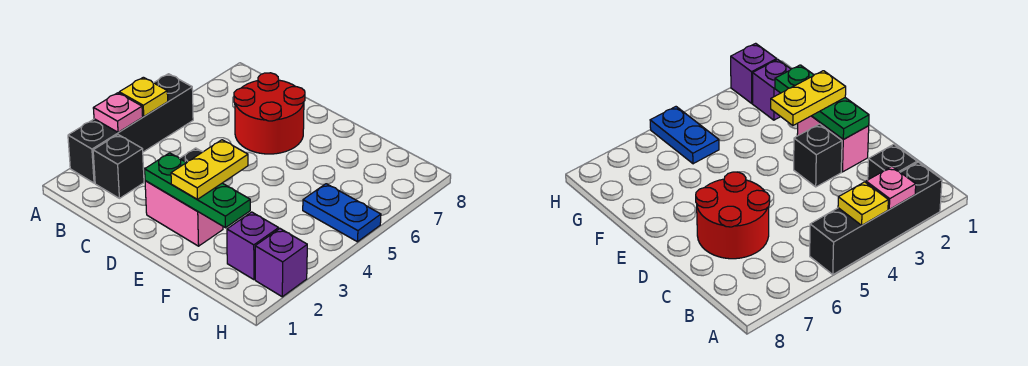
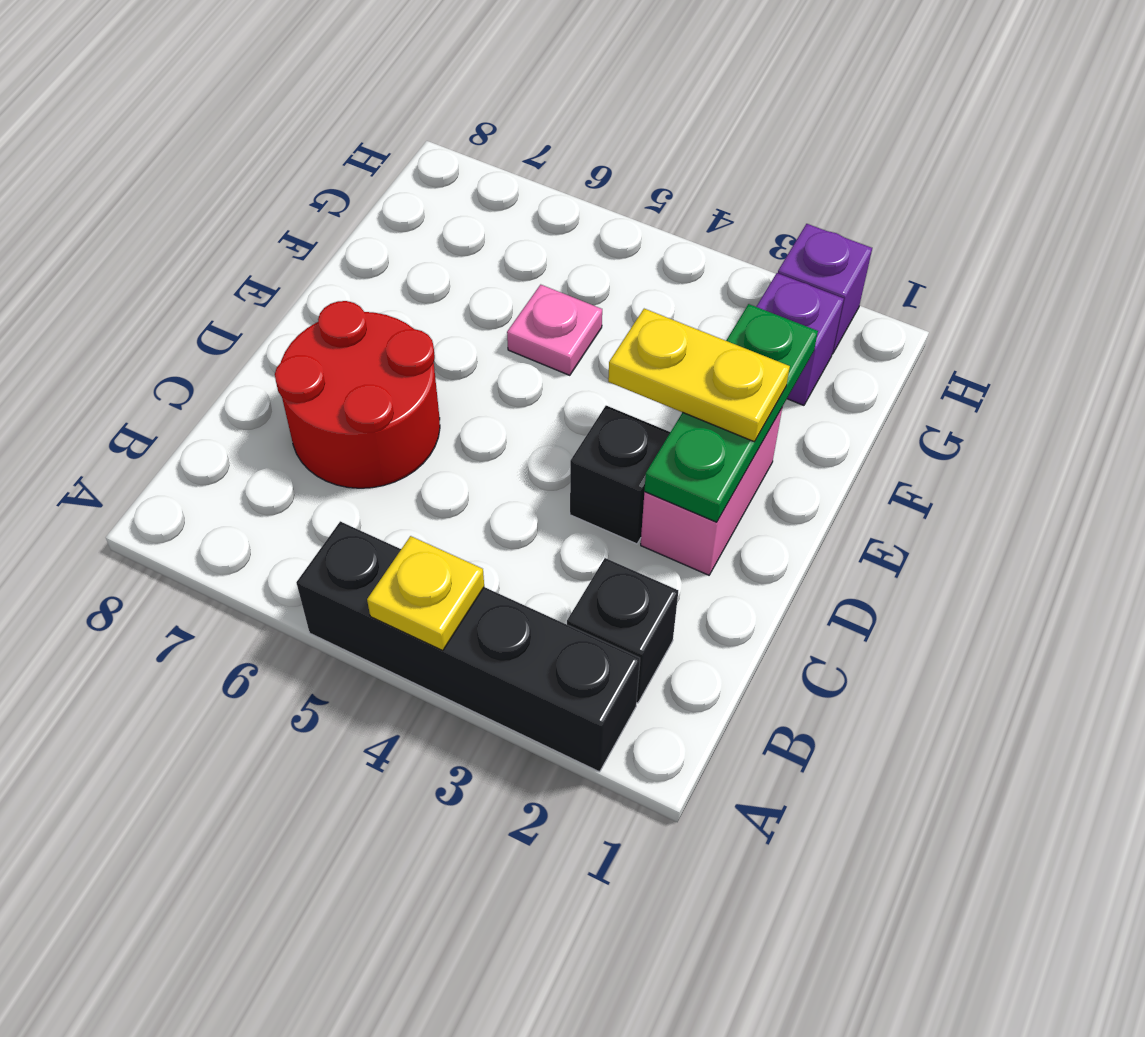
pink 1x1 plate [93,93,143,132] -> pink 1x1 plate moved to [507,285,602,375]
blue 1x2 plate [303,184,381,242] -> none

